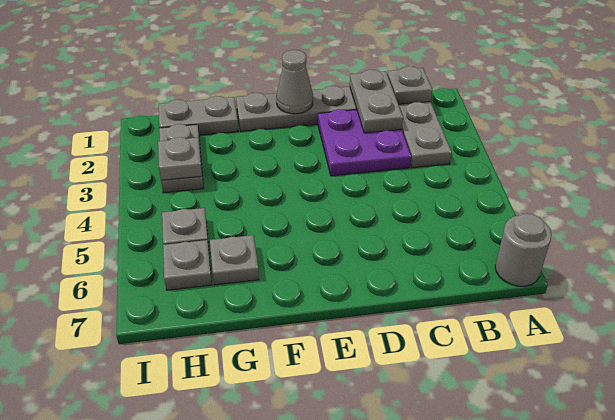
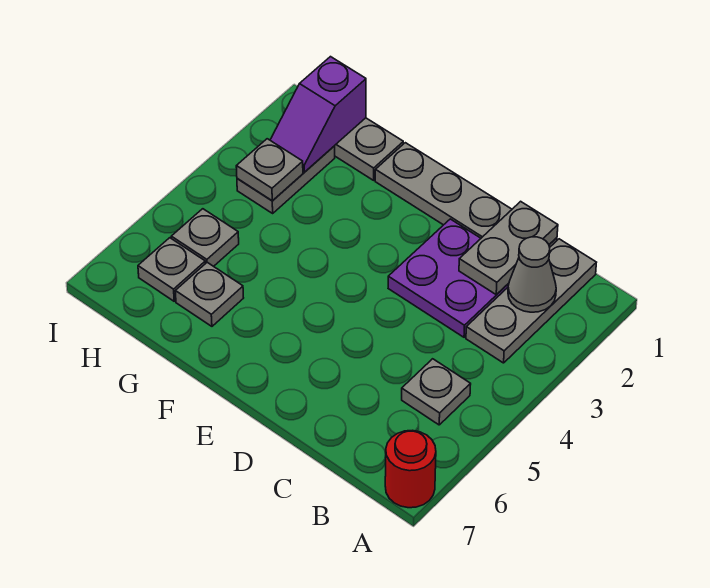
grey 1x1 round brick [495,214,552,286] -> red 1x1 round brick [385,430,436,508]
grey 1x1 plate [387,66,432,104] -> grey 1x1 plate moved to [402,359,471,425]
grey 1x1 cone [276,50,313,114] -> grey 1x1 cone moved to [508,237,556,312]
none -> purple 1x2 slope [270,57,366,172]

